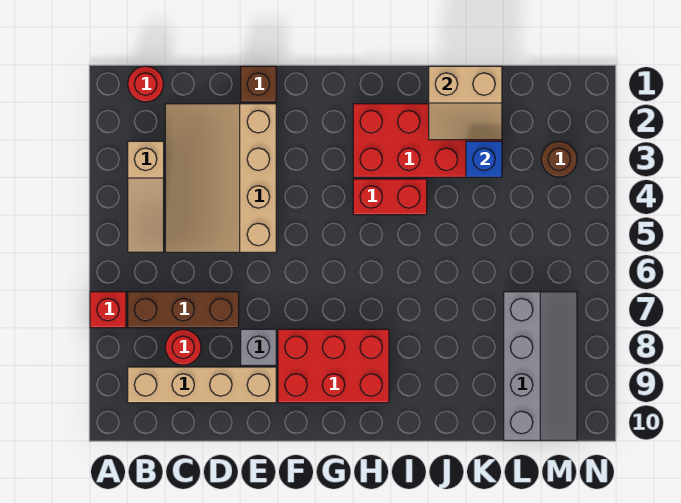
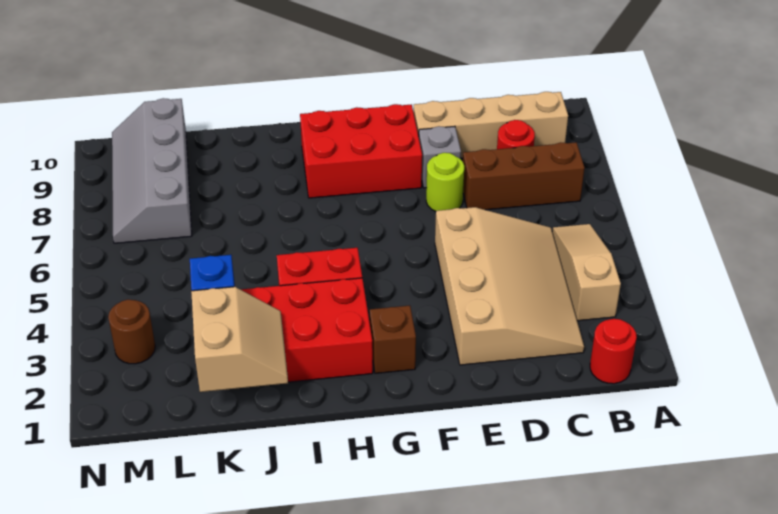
red 1x1 brick [90,292,126,328] -> none
brown 1x1 brick [241,66,276,102] -> brown 1x1 brick moved to [370,306,416,373]
none -> lime 1x1 round brick [426,153,464,212]
tan 2x2 slope [429,66,502,140] -> tan 2x2 slope turned to [191,287,288,392]

